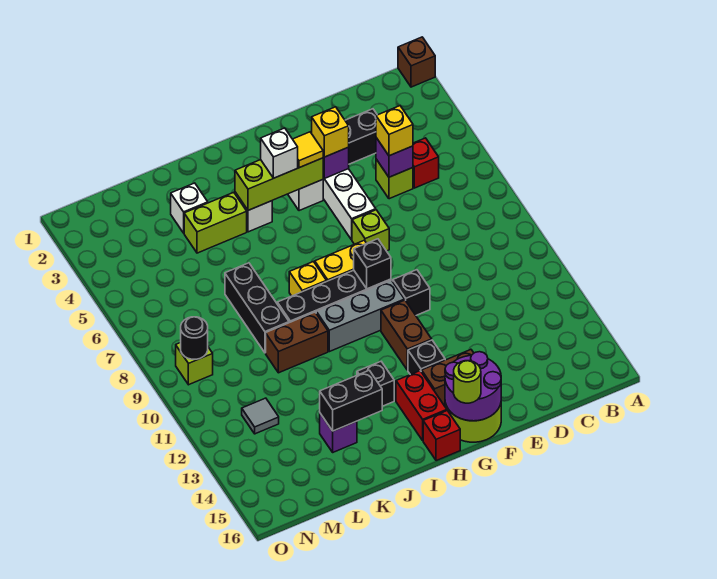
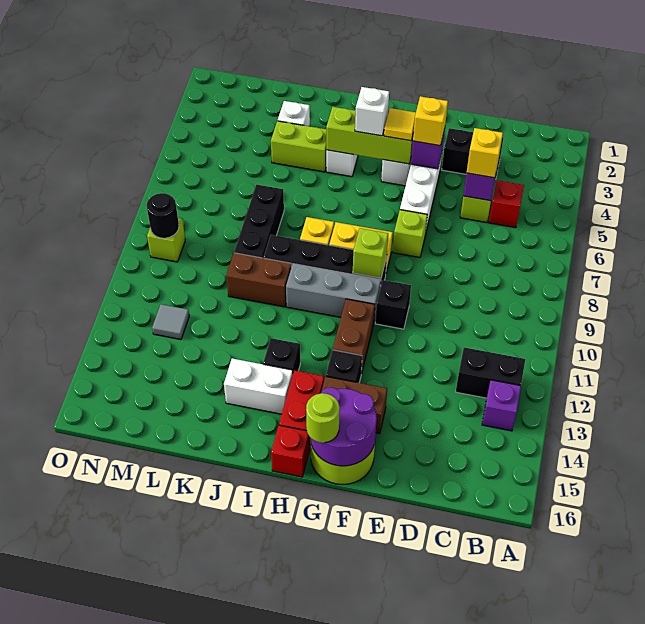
brown 1x1 brick [398,37,435,87] -> none
black 1x1 brick [354,239,391,289] -> lime 1x1 brick [353,228,388,278]
none -> white 1x2 brick [224,358,293,414]
black 1x2 brick [320,370,382,431] -> black 1x2 brick moved to [456,347,525,398]
purple 1x1 brick [320,414,357,452] -> purple 1x1 brick moved to [482,380,521,431]

